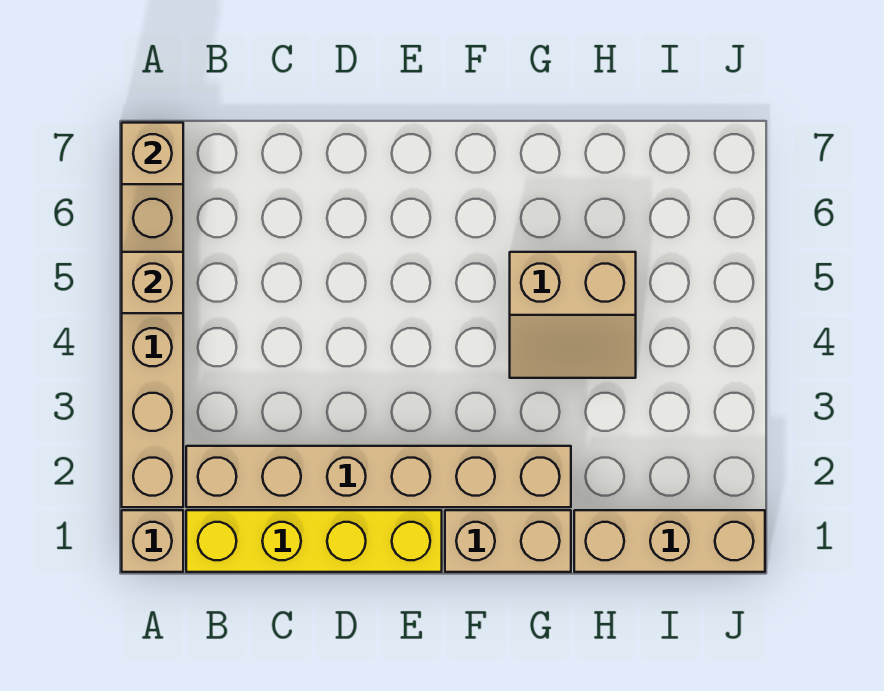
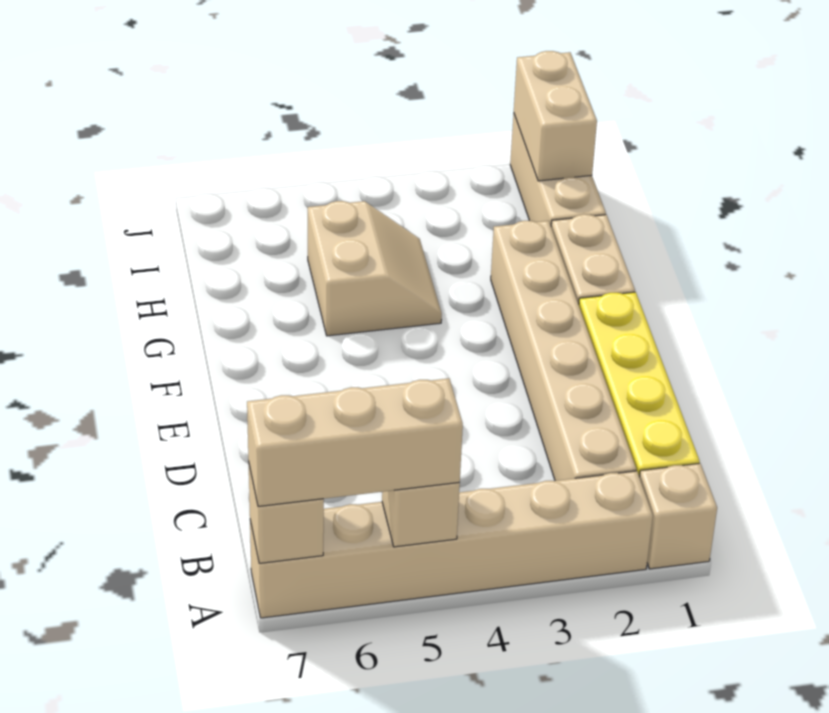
none -> tan 1x3 brick [247,378,463,506]
none -> tan 1x2 brick [514,51,597,181]

